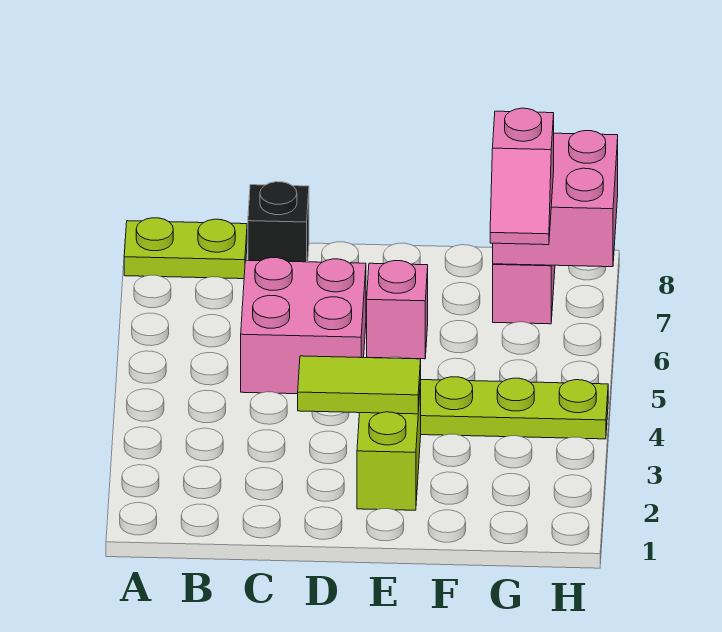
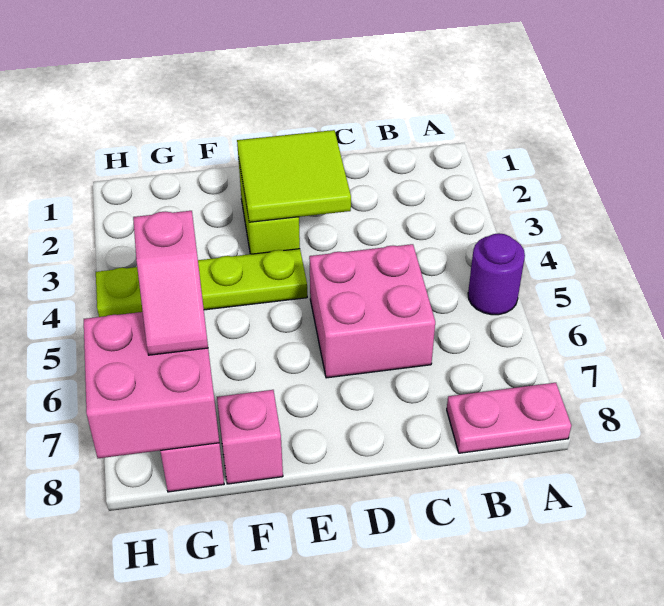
none -> purple 1x1 round brick [468,233,525,315]
lime 1x2 plate [124,218,247,279] -> pink 1x2 plate [447,383,571,453]
black 1x1 brick [248,182,309,262] -> none
lime 1x2 tile [298,356,421,414] -> lime 2x2 tile [237,130,351,222]
pink 1x1 brick [367,261,428,359] -> pink 1x1 brick moved to [217,390,283,484]
pink 1x2 slope [490,108,554,245] -> pink 1x2 slope turned to [133,211,208,355]

